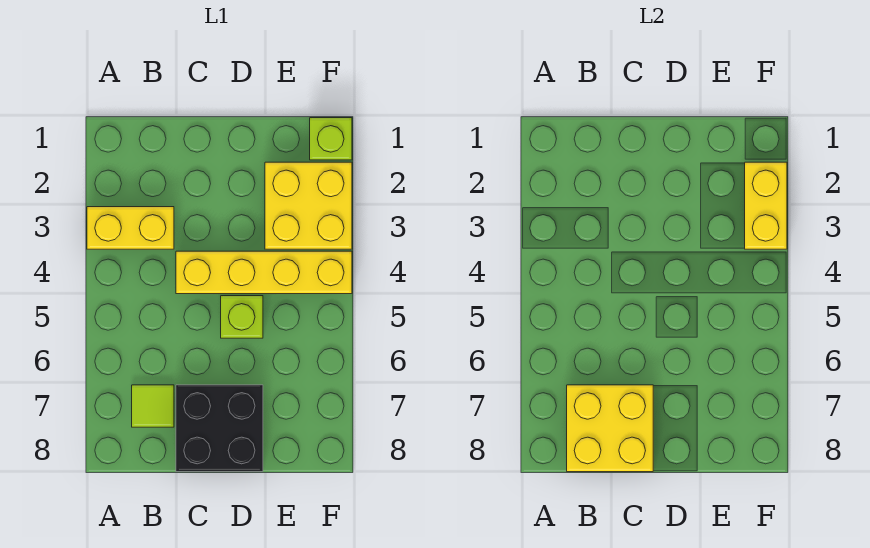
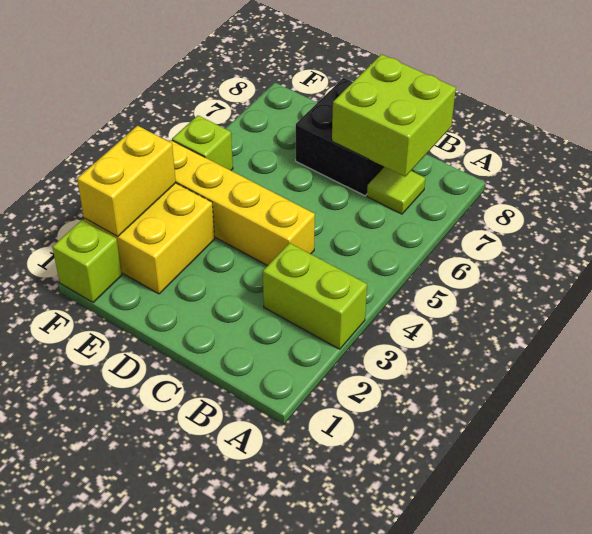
yellow 1x2 brick [87,207,174,249] -> lime 1x2 brick [263,243,367,349]
yellow 2x2 brick [567,385,653,472] -> lime 2x2 brick [332,54,456,176]
lime 1x1 brick [221,296,263,338] -> lime 1x1 brick moved to [172,115,233,170]

